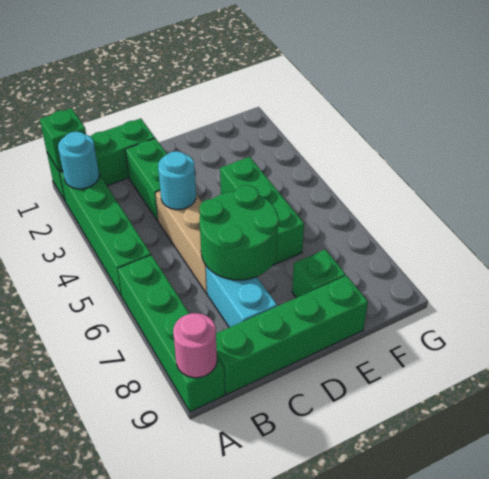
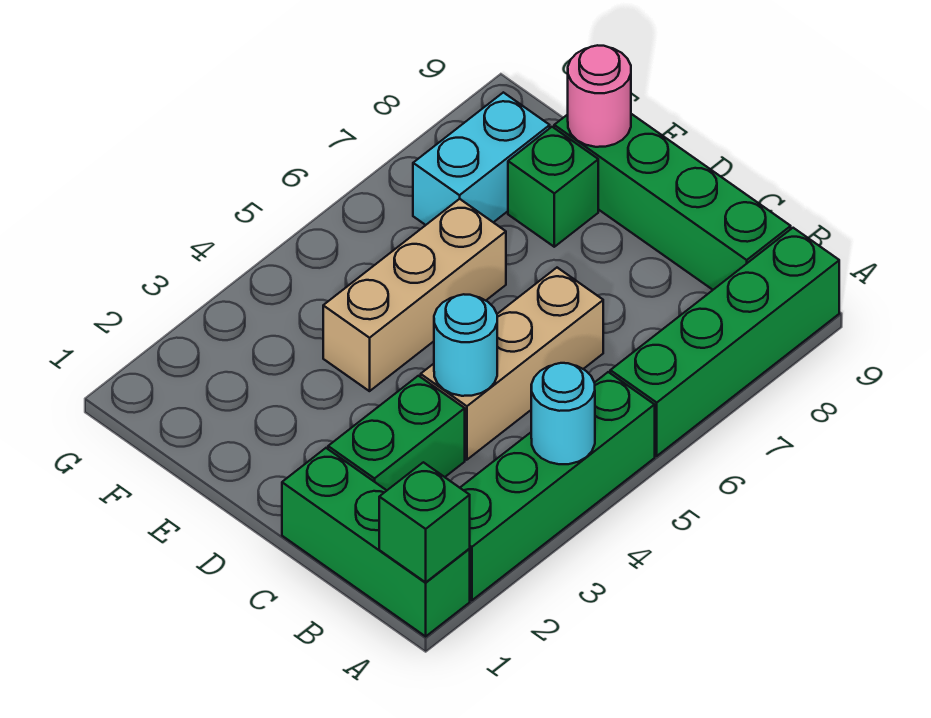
cyan 1x1 round brick [58,132,99,189] -> cyan 1x1 round brick moved to [531,363,595,464]
pink 1x1 round brick [173,313,217,378] -> pink 1x1 round brick moved to [568,45,631,147]
green 2x2 round brick [199,185,279,280] -> none
cyan 1x2 brick [206,266,277,328] -> cyan 1x2 brick moved to [413,92,550,225]
green 1x3 brick [220,157,304,266] -> tan 1x3 brick [323,199,506,391]

